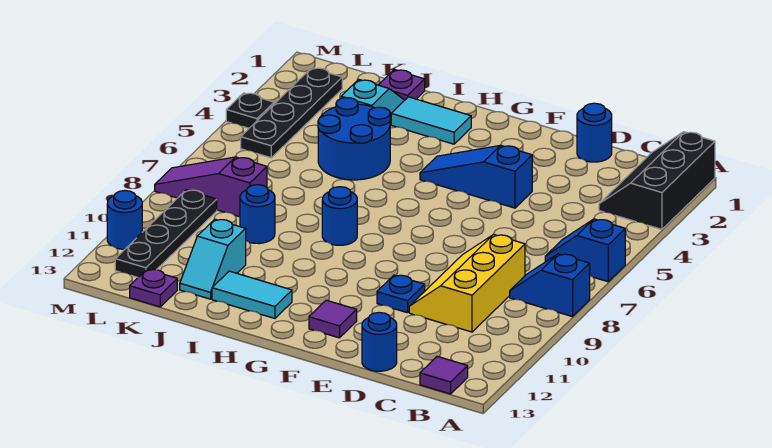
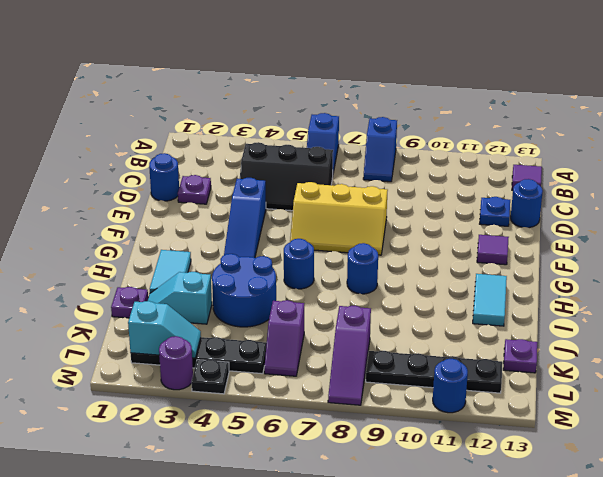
black 2x3 slope [599,132,715,229] -> black 2x3 slope moved to [240,142,333,211]
yellow 2x3 slope [409,234,525,332] -> yellow 2x3 slope moved to [290,182,388,255]
none -> purple 1x1 plate [178,175,211,204]
blue 1x1 plate [377,275,425,313] -> blue 1x1 plate moved to [480,197,510,226]
blue 1x1 round brick [240,185,275,244] -> blue 1x1 round brick moved to [284,239,314,289]
cyan 1x2 slope [180,219,246,299] -> cyan 1x2 slope moved to [128,301,201,358]
none -> purple 1x2 slope [264,300,304,376]
none -> purple 1x1 round brick [159,336,193,390]

